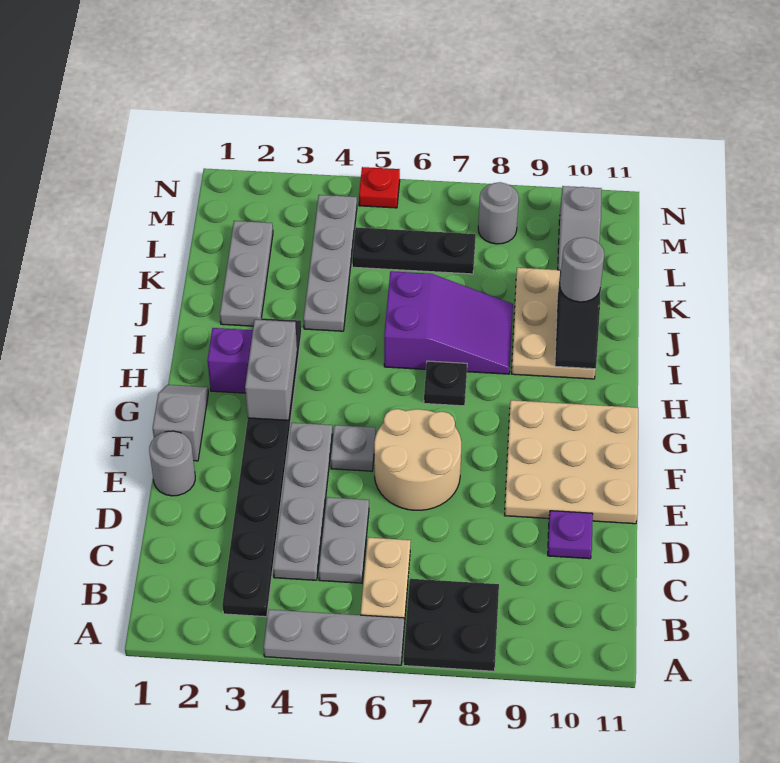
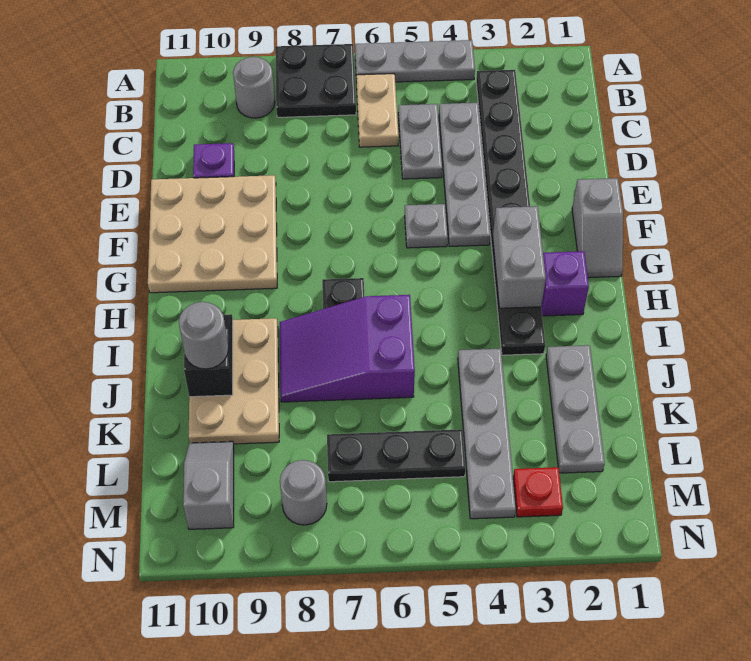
grey 1x1 round brick [149,431,195,496] -> grey 1x1 round brick moved to [233,57,275,118]
tan 2x2 round brick [374,409,461,510] -> none
red 1x1 plate [359,167,400,208] -> red 1x1 plate moved to [513,467,563,517]

